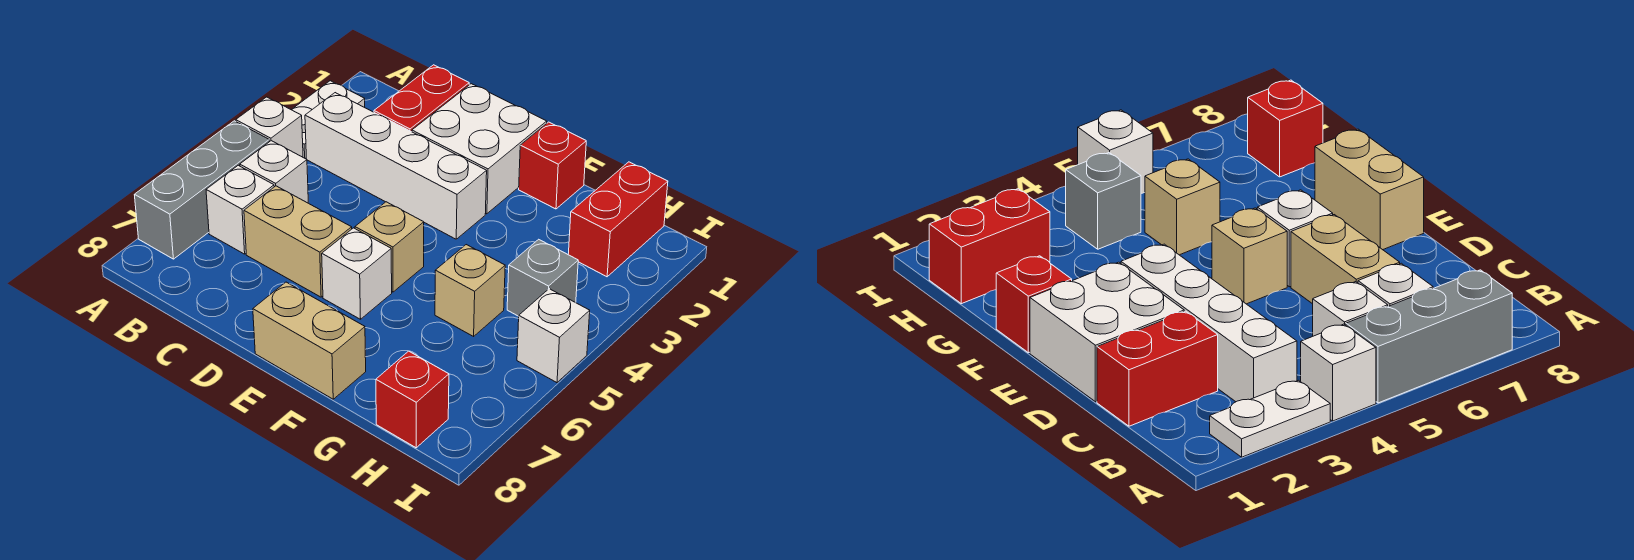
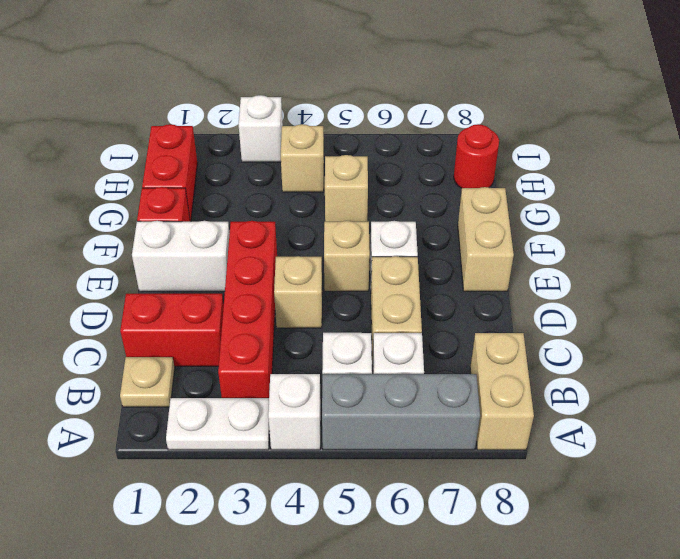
none -> tan 1x2 brick [470,333,534,450]
none -> tan 1x1 plate [120,357,175,407]
white 1x4 brick [305,93,487,239] -> red 1x4 brick [218,221,277,398]
white 2x2 brick [412,84,547,214] -> white 1x2 brick [132,221,230,291]
none -> tan 1x1 brick [274,256,322,328]
red 1x2 brick [568,162,668,277] -> red 1x2 brick turned to [142,124,197,222]
grey 1x1 brick [507,239,578,316] -> tan 1x1 brick [281,124,324,192]
red 1x1 brick [376,351,449,448] -> red 1x1 round brick [454,124,499,188]
white 1x1 brick [517,289,590,383] -> white 1x1 brick moved to [239,95,283,162]

